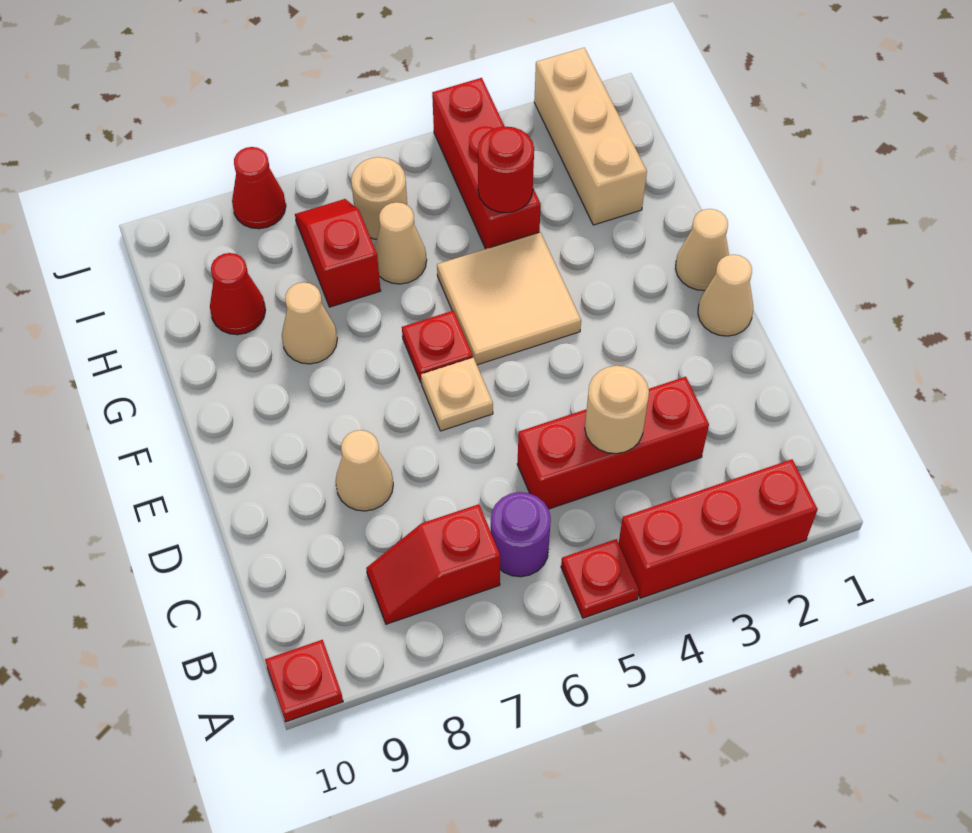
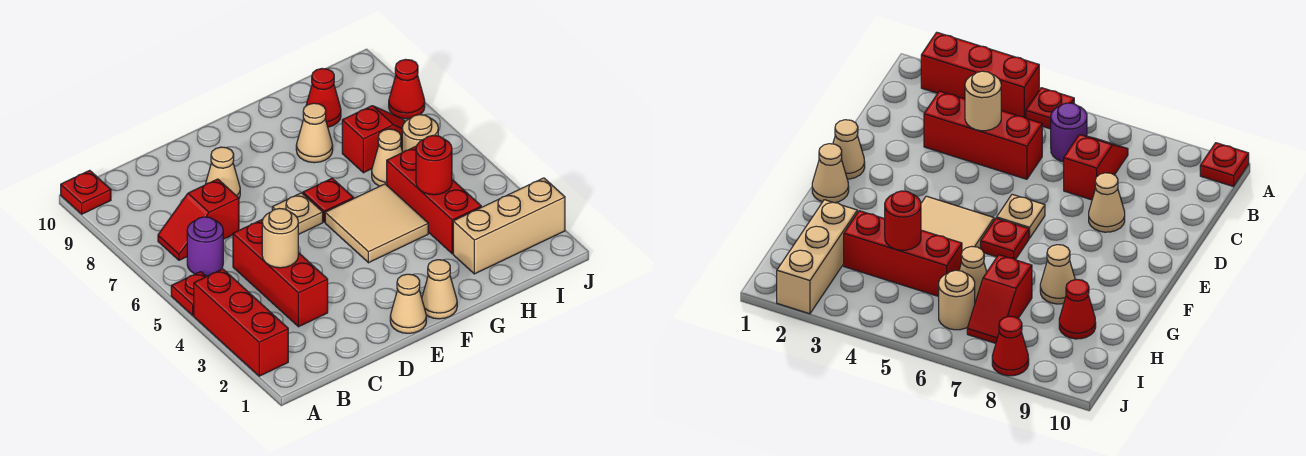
red 1x2 slope [366,504,500,624] -> red 1x2 slope turned to [158,179,239,260]
red 1x3 brick [432,78,541,249] -> red 1x3 brick turned to [387,146,481,254]

